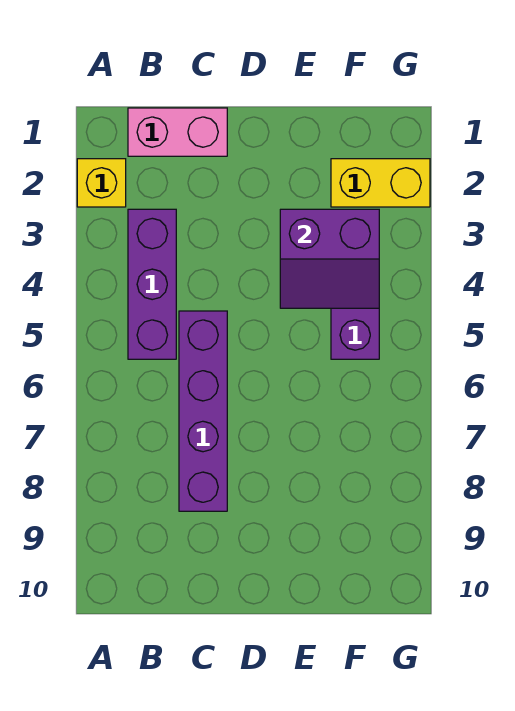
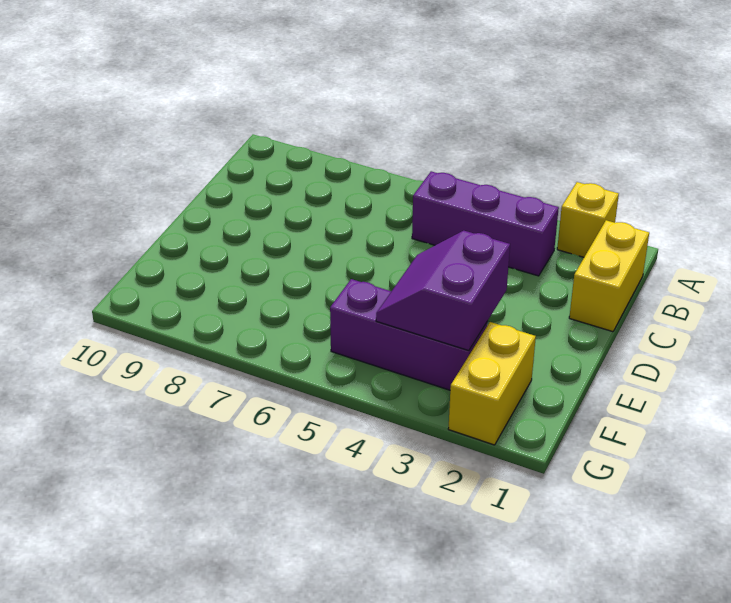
pink 1x2 brick [128,108,227,156] -> yellow 1x2 brick [569,220,649,332]
purple 1x4 brick [179,311,227,511] -> none

